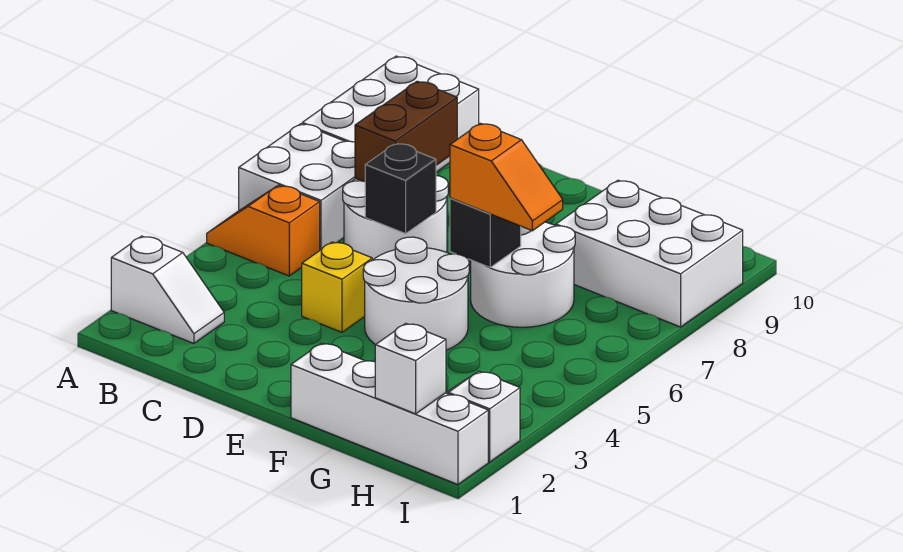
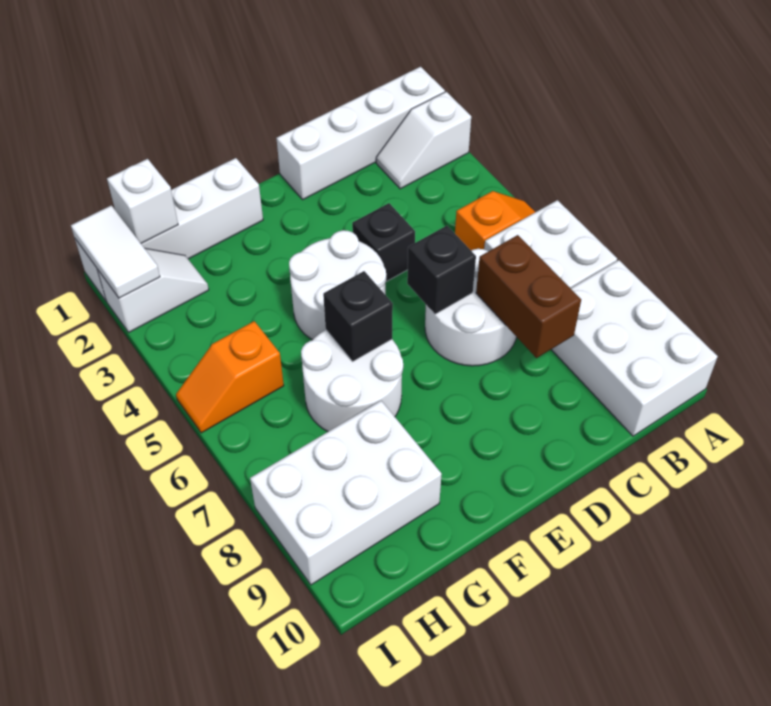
none -> white 1x4 brick [276,67,445,199]
yellow 1x1 brick [302,242,372,332] -> black 1x1 brick [352,203,415,282]
orange 1x2 slope [450,123,563,231] -> orange 1x2 slope moved to [176,321,284,433]
none -> white 1x2 tile [71,205,160,298]

